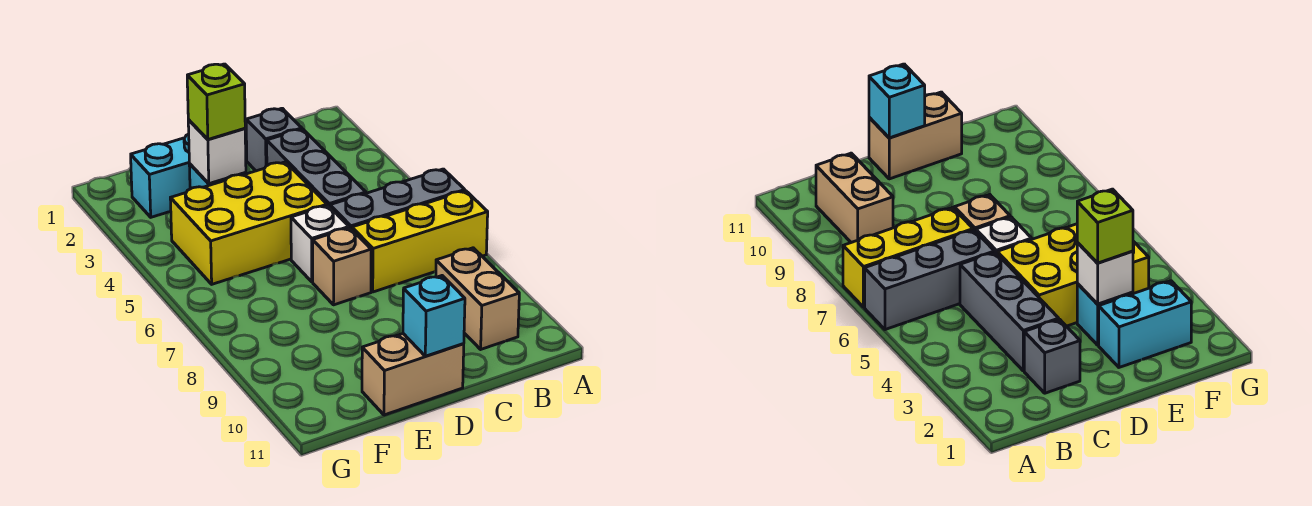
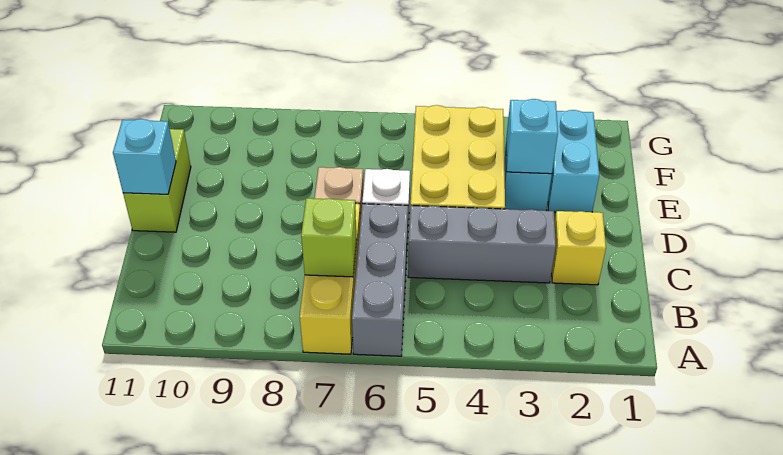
tan 1x2 brick [436,248,519,349] -> none
grey 1x1 brick [246,108,302,171] -> yellow 1x1 brick [552,211,606,285]
tan 1x2 brick [362,334,464,415] -> lime 1x2 brick [123,129,191,232]
white 1x1 brick [188,120,246,184] -> cyan 1x1 brick [506,99,558,174]
lime 1x1 brick [187,64,245,139] -> lime 1x1 brick moved to [301,198,357,277]

